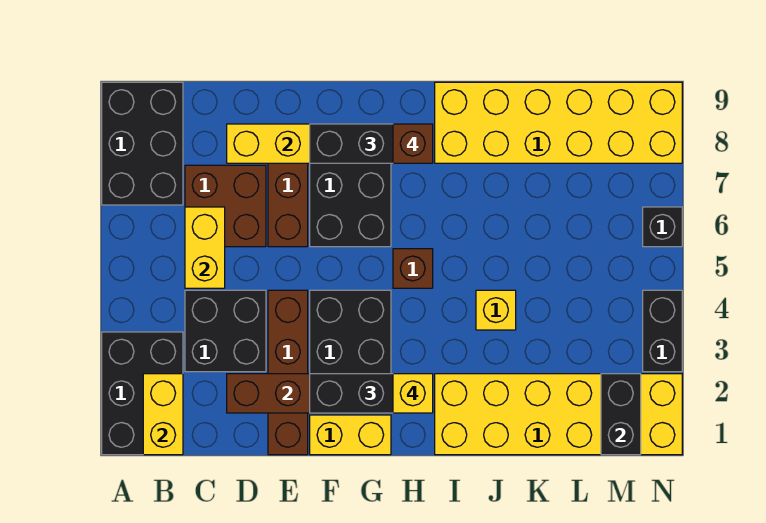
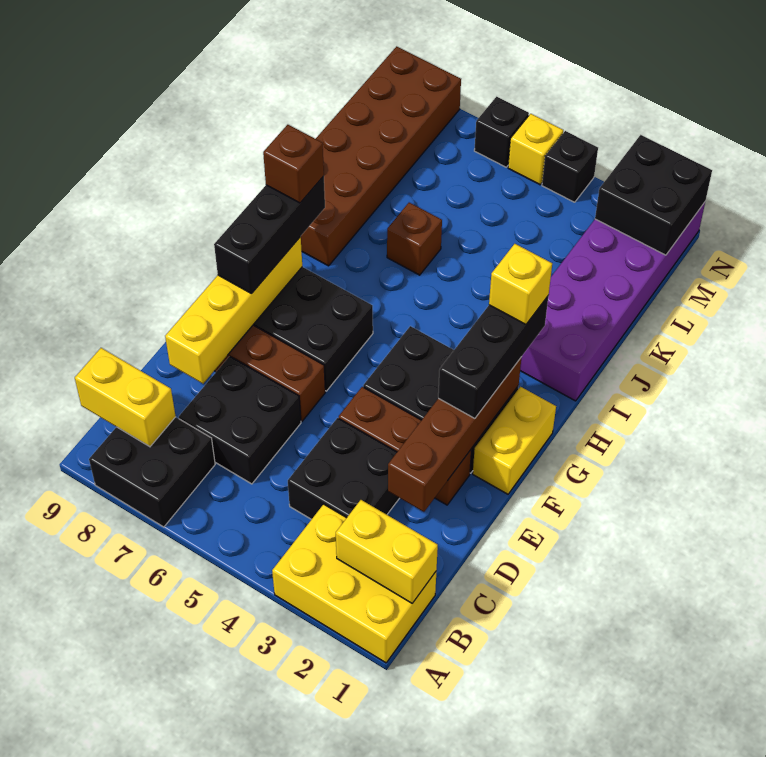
black 2x3 brick [102,332,183,455] -> yellow 2x3 brick [272,504,436,663]
black 2x3 brick [102,82,183,205] -> black 2x2 brick [89,417,215,527]
yellow 1x2 brick [185,207,225,288] -> yellow 1x2 brick moved to [75,348,176,447]
brown 2x2 brick [185,165,266,247] -> black 2x2 brick [179,356,301,484]
brown 1x4 brick [268,290,308,455] -> brown 1x3 brick [339,387,472,505]
brown 1x1 brick [393,249,433,288] -> brown 1x1 brick moved to [387,203,442,275]
yellow 2x6 brick [435,374,682,455] -> purple 2x6 brick [520,202,705,401]
yellow 2x6 brick [435,82,682,163] -> brown 2x6 brick [300,46,461,266]
yellow 1x1 brick [476,290,516,330] -> yellow 1x1 brick moved to [508,114,563,185]
black 1x2 brick [601,374,641,455] -> black 2x2 brick [595,135,712,255]
black 1x2 brick [643,290,682,372] -> black 1x1 brick [542,131,598,202]

